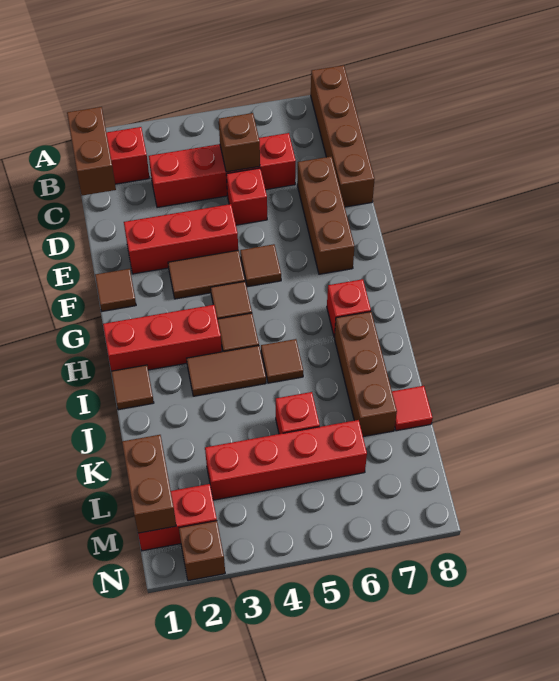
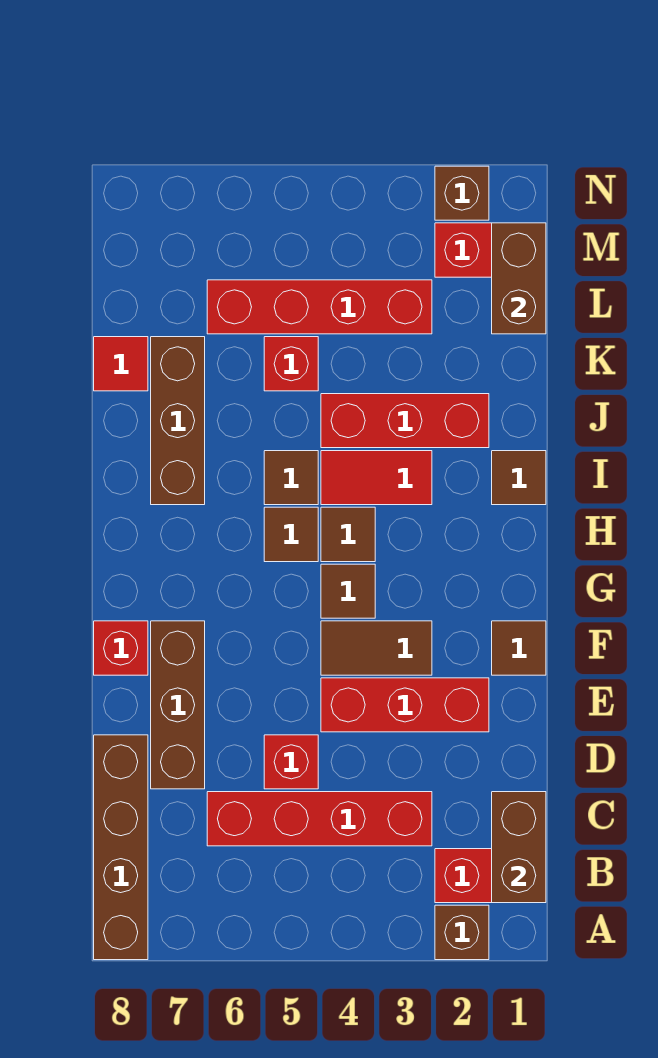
brown 1x1 brick [219,113,260,172] -> brown 1x1 brick moved to [435,905,489,960]
brown 1x1 tile [240,244,281,287] -> brown 1x1 tile moved to [264,507,318,562]
red 1x3 brick [103,305,222,371] -> red 1x3 brick moved to [321,394,489,448]
red 1x1 brick [327,279,371,338] -> red 1x1 brick moved to [94,621,148,675]
brown 1x2 tile [187,346,266,396] -> red 1x2 tile [321,451,432,505]

